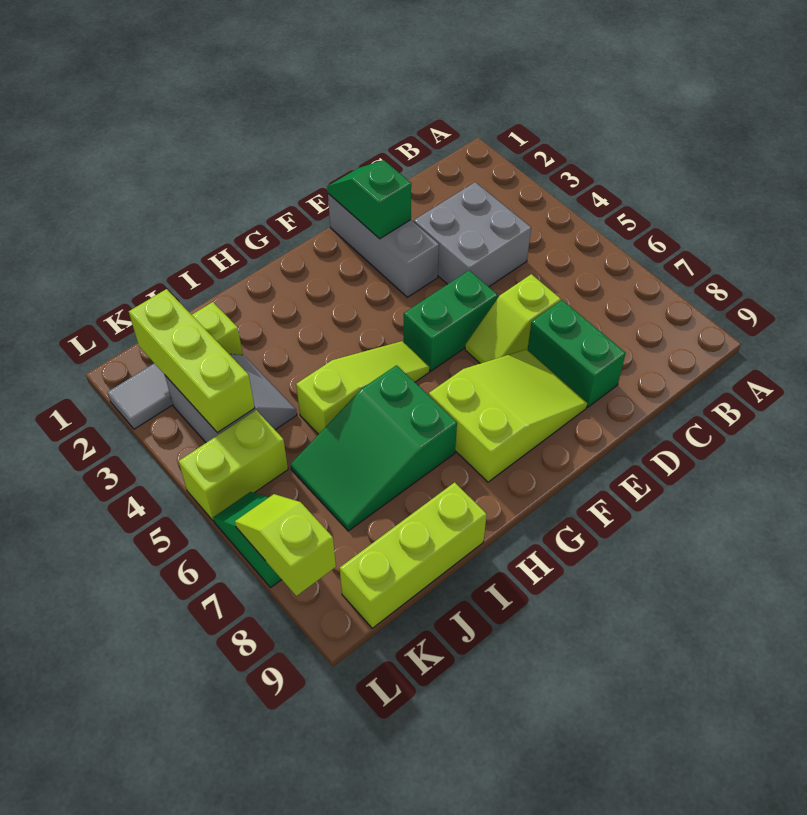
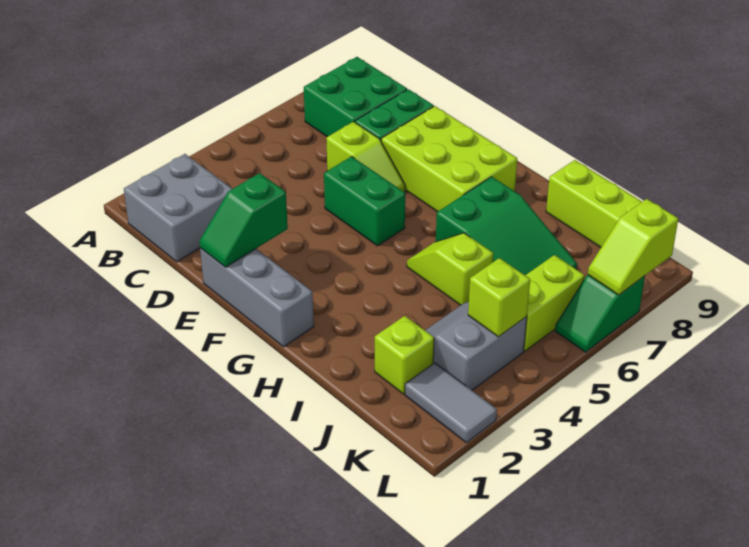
none -> green 2x2 brick [304,57,407,137]
grey 2x2 brick [414,182,531,287] -> grey 2x2 brick moved to [124,154,232,262]
grey 1x3 brick [328,194,439,297] -> grey 1x3 brick turned to [200,248,314,347]
lime 2x3 slope [429,349,587,482] -> lime 2x3 brick [381,106,517,212]
lime 1x3 slope [296,341,429,434] -> lime 1x2 slope [407,233,493,305]
lime 1x3 brick [129,289,255,433] -> lime 1x1 brick [468,258,530,337]
lime 1x2 brick [179,410,288,521] -> lime 1x2 brick turned to [524,255,585,351]

